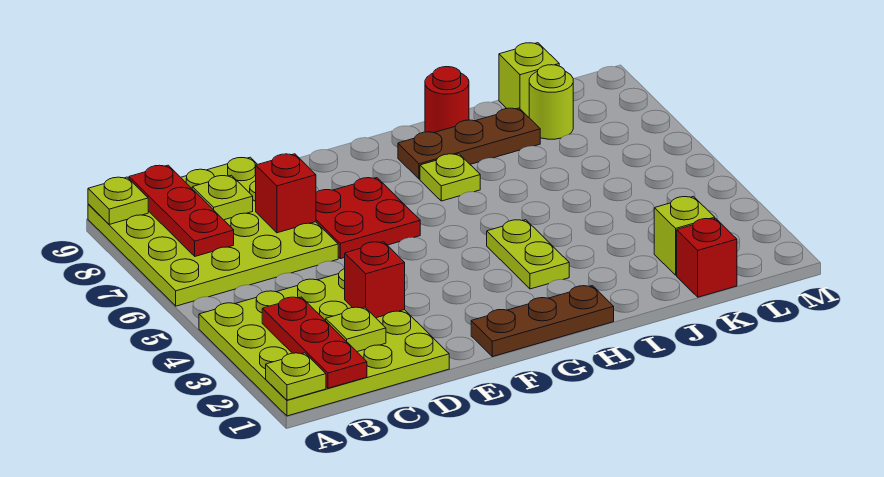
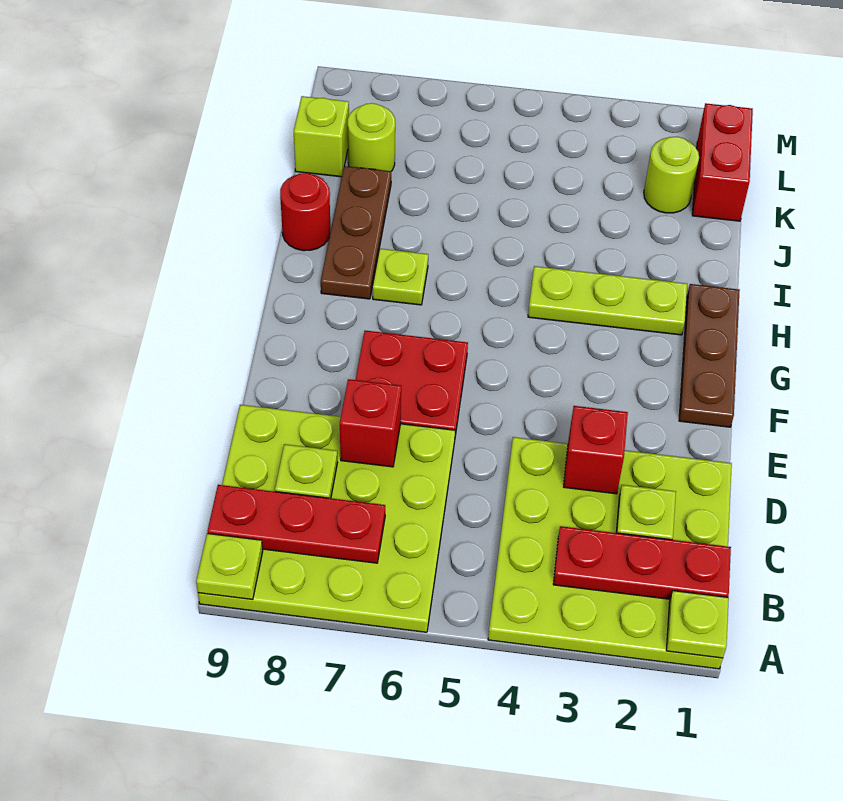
lime 1x2 plate [487,220,569,289] -> lime 1x3 plate [528,266,687,335]
red 1x1 brick [677,218,737,297] -> red 1x2 brick [692,103,753,221]
lime 1x1 brick [654,196,715,275] -> lime 1x1 round brick [644,137,699,213]

